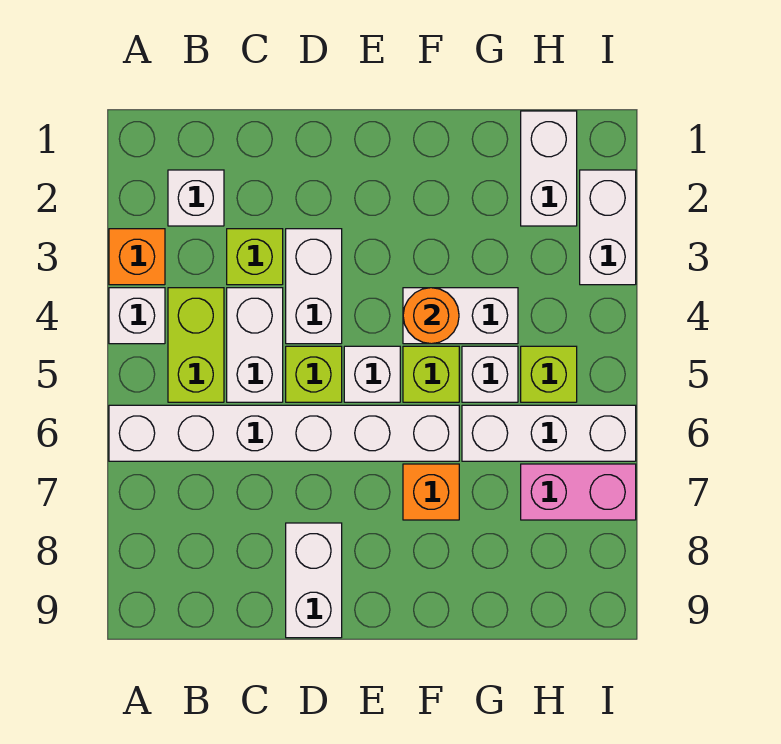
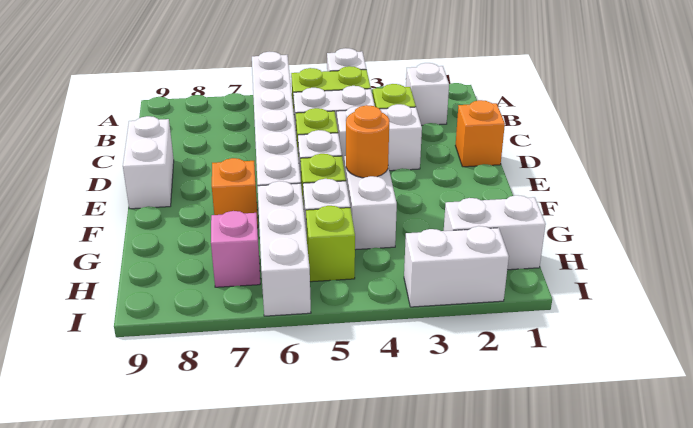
orange 1x1 brick [109,229,165,285] -> orange 1x1 brick moved to [455,100,505,167]
white 1x2 brick [286,523,342,638] -> white 1x2 brick turned to [123,116,174,209]
pink 1x2 brick [521,464,636,520] -> pink 1x1 brick [211,211,260,287]

